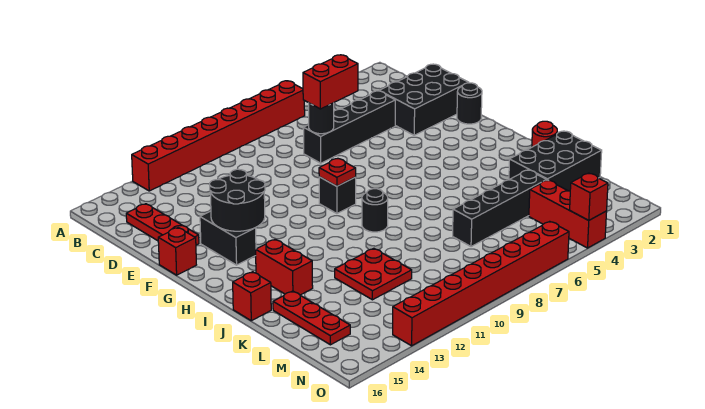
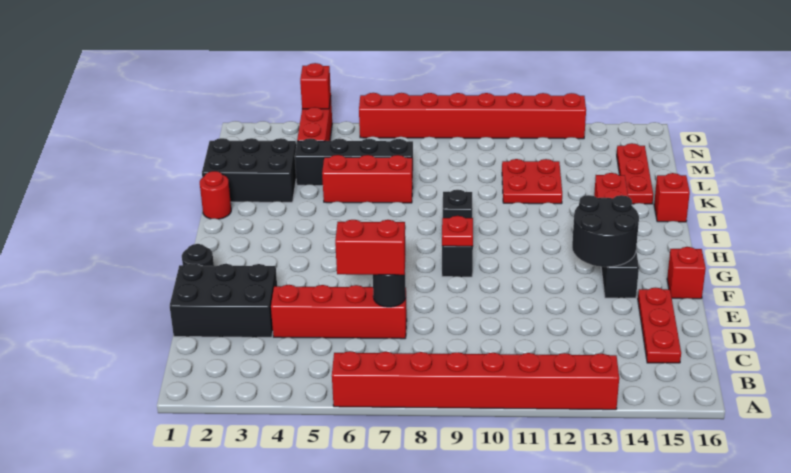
black 1x4 brick [303,91,395,163] -> red 1x4 brick [271,285,407,339]
black 1x1 round brick [362,189,388,232] -> black 1x1 brick [443,190,473,218]
none -> red 1x3 brick [322,155,413,203]

